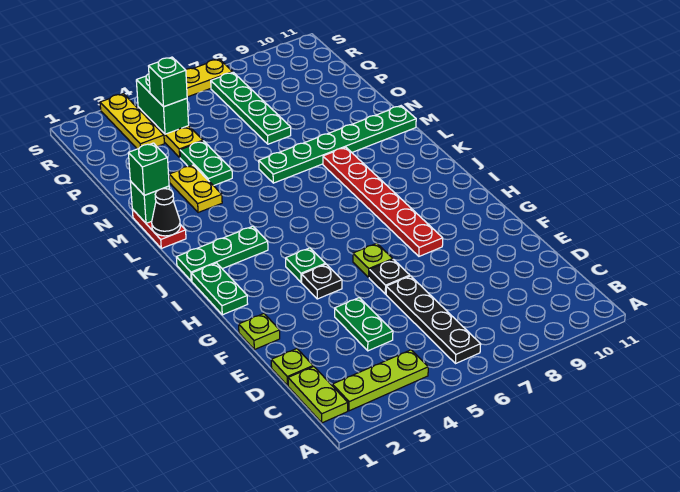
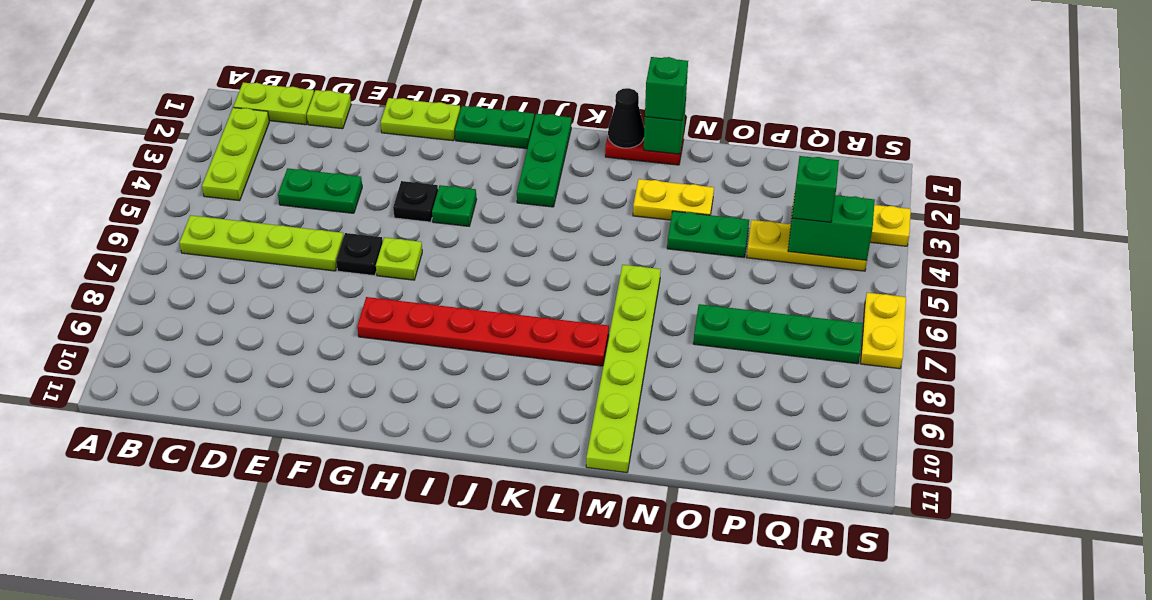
black 1x4 plate [386,276,481,363] -> lime 1x4 plate [179,215,344,271]
lime 1x1 plate [239,314,280,350] -> lime 1x2 plate [381,98,460,141]
green 1x6 plate [259,106,416,183] -> lime 1x6 plate [586,265,661,473]

